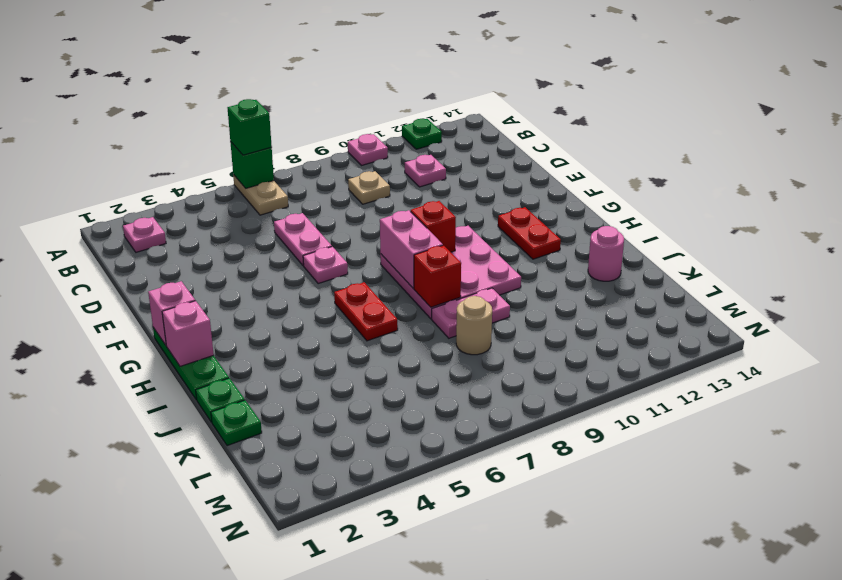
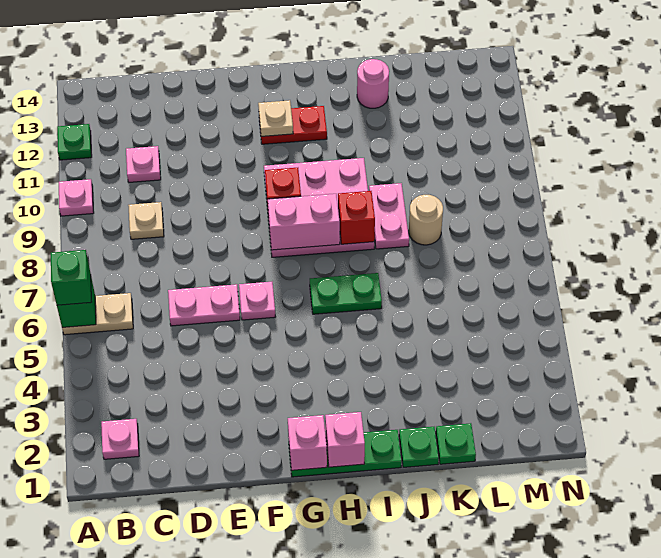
none -> tan 1x1 plate [258,100,293,136]
red 1x2 plate [334,282,398,341] -> green 1x2 plate [310,273,382,314]

